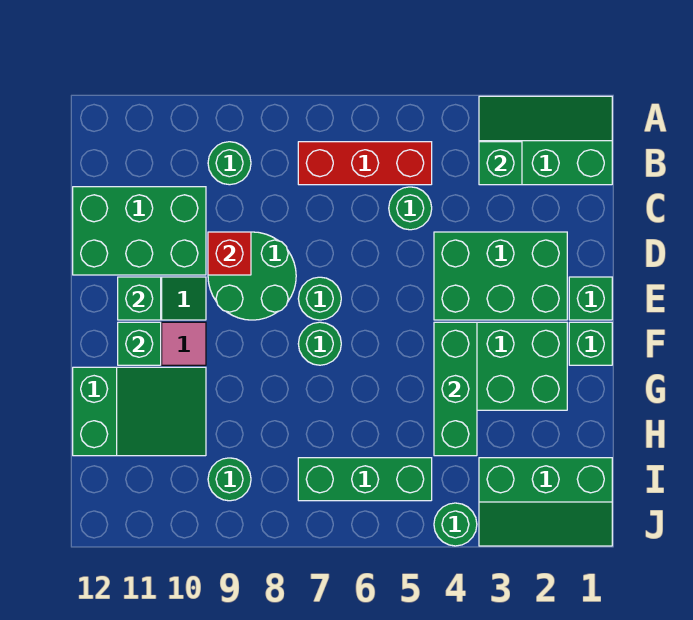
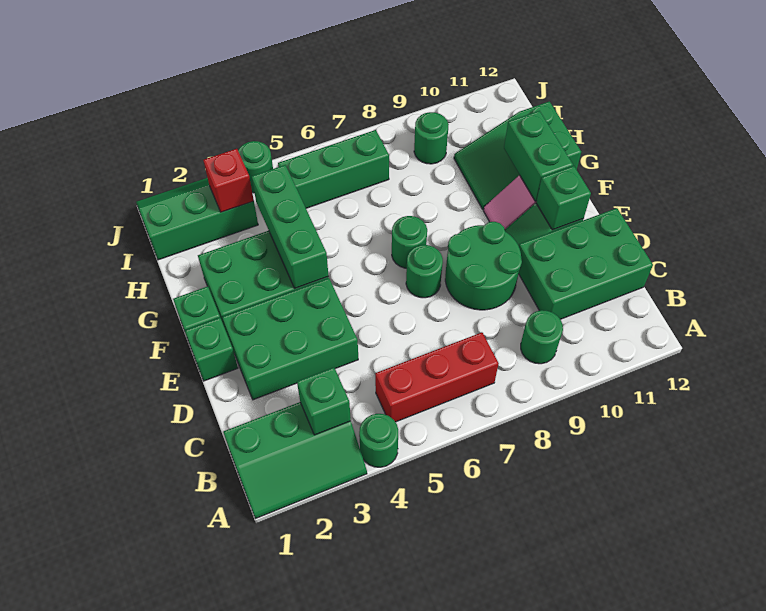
green 1x1 round brick [389,187,432,230] -> green 1x1 round brick moved to [359,414,398,467]
red 1x1 brick [208,232,251,275] -> red 1x1 brick moved to [203,149,254,212]
green 1x1 brick [118,322,161,365] -> green 1x2 brick [504,111,573,201]

